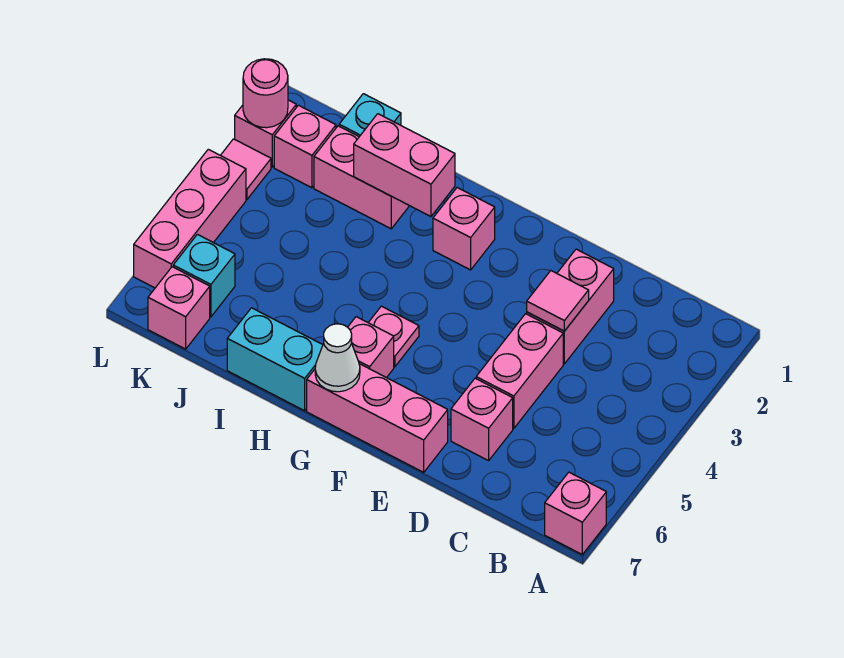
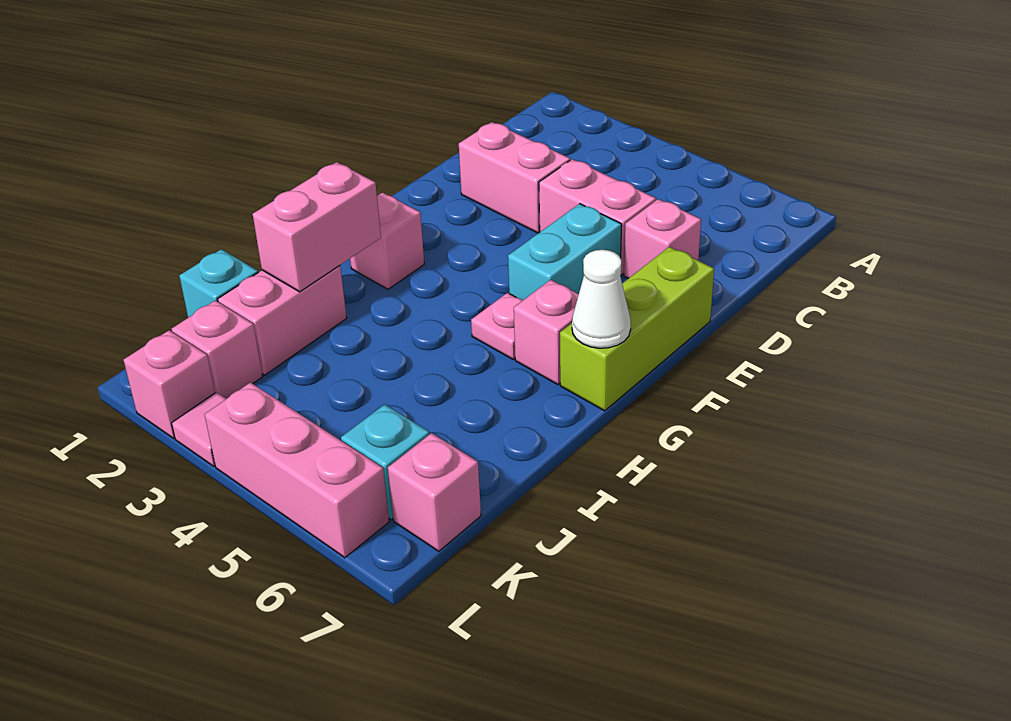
pink 1x1 brick [545,472,606,554] -> none
pink 1x1 tile [527,271,589,331] -> none
pink 1x3 brick [307,364,448,472] -> lime 1x3 brick [560,247,714,411]
cyan 1x2 brick [227,308,323,411] -> cyan 1x2 brick moved to [508,204,622,300]
pink 1x1 round brick [243,59,288,128] -> none

